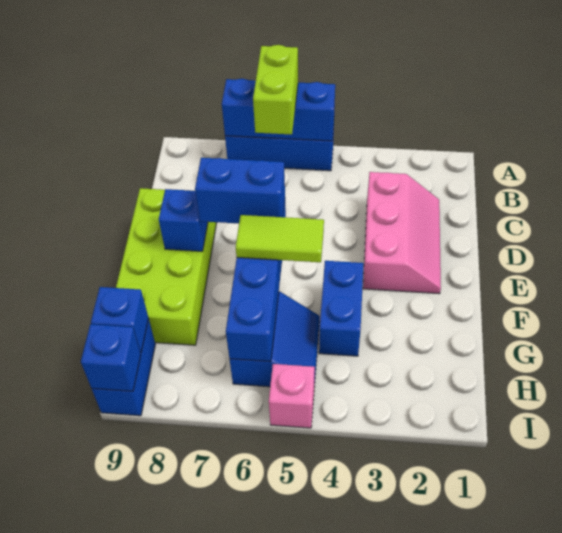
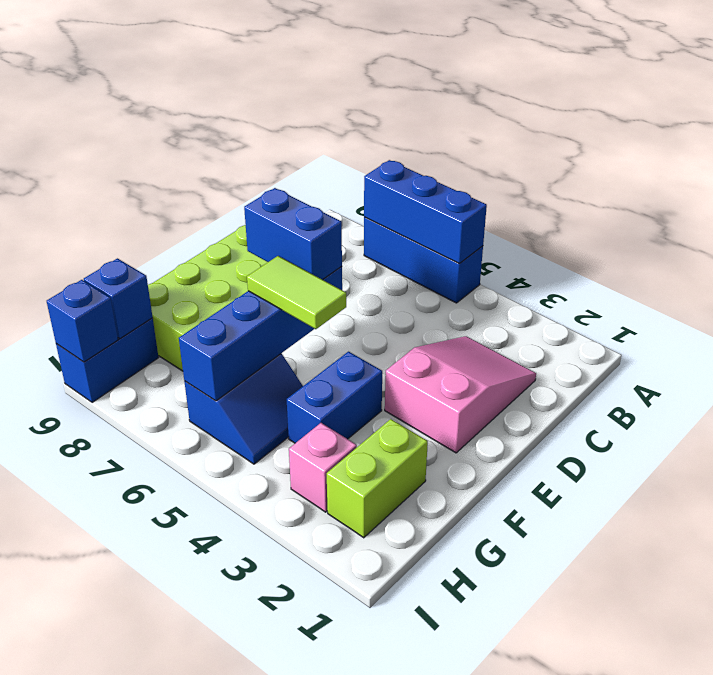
lime 1x2 brick [253,45,298,135] -> lime 1x2 brick moved to [327,419,428,538]
pink 2x3 slope [363,172,441,294] -> pink 2x3 slope turned to [385,336,536,453]
blue 1x1 brick [159,189,208,251] -> none
pink 1x1 brick [269,364,315,428] -> pink 1x1 brick moved to [289,423,357,512]

